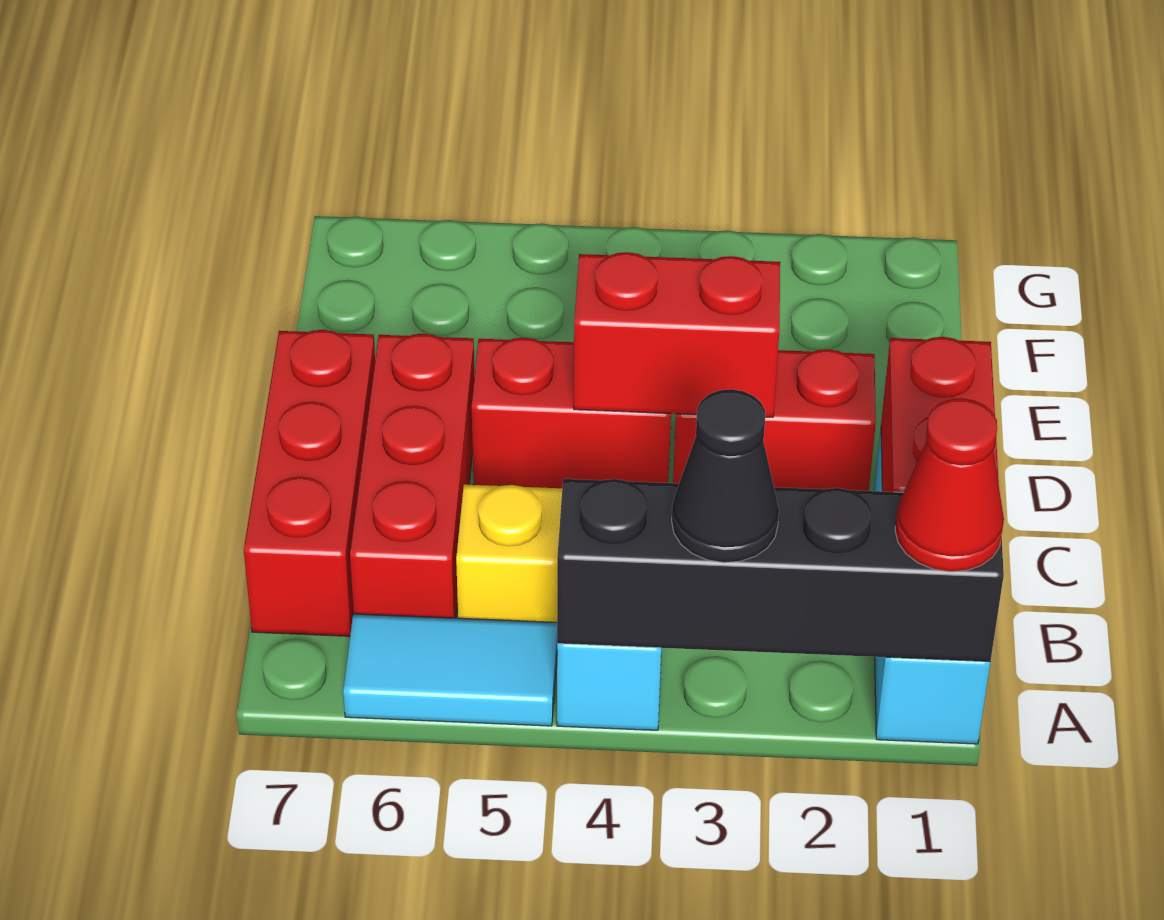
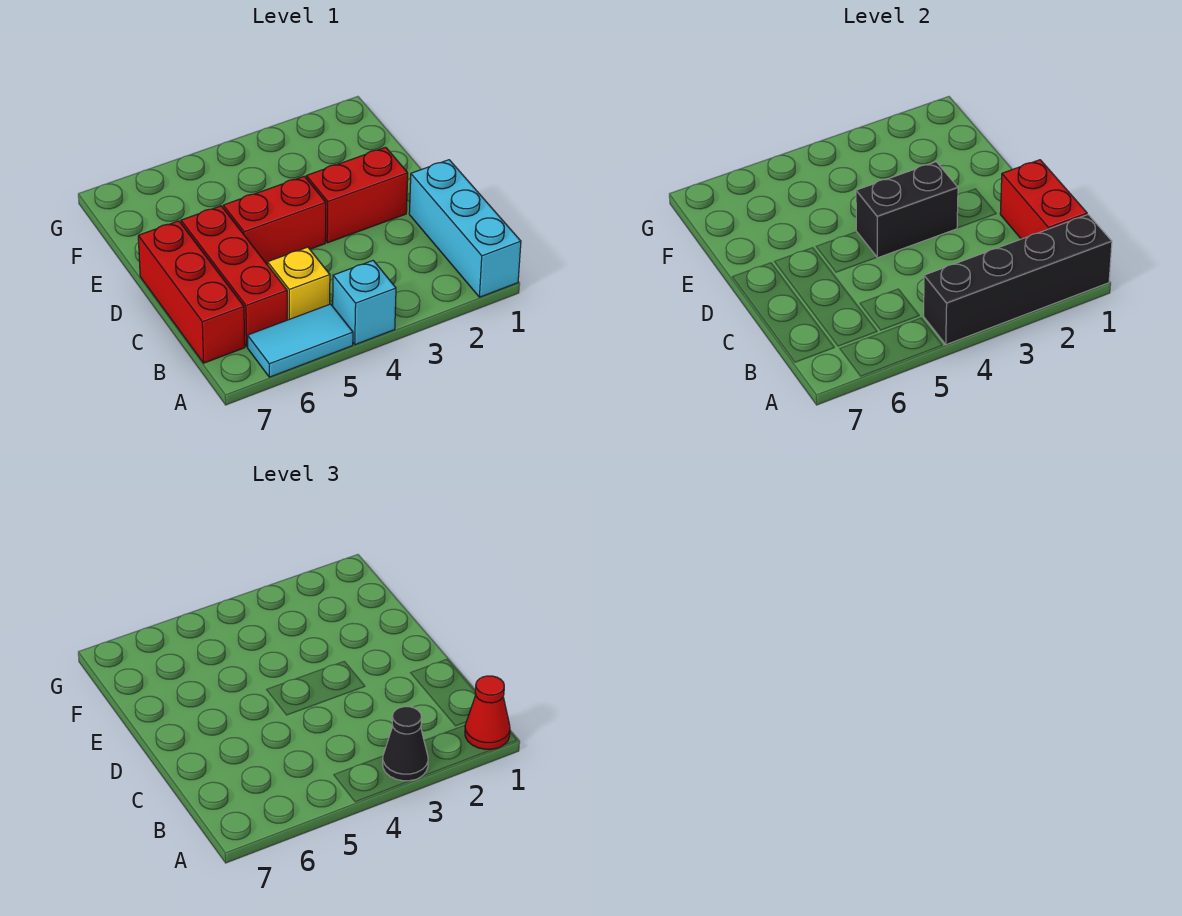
red 1x2 brick [574,252,780,417] -> black 1x2 brick [856,162,958,258]

